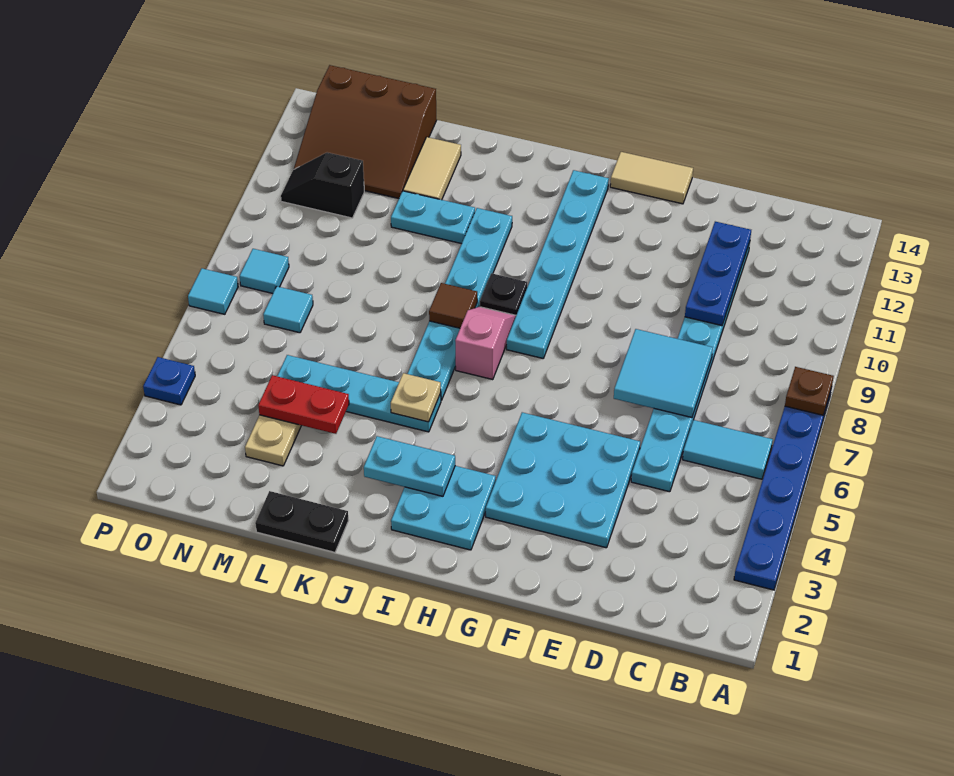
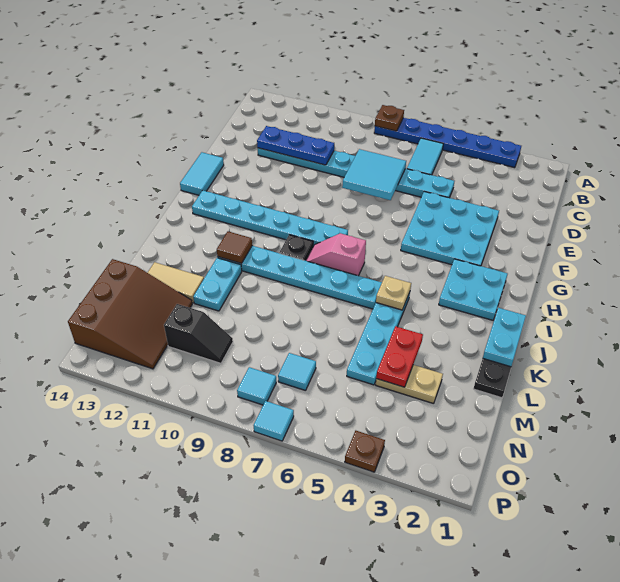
tan 1x2 tile [610,152,693,204] -> cyan 1x2 tile [180,152,224,195]
cyan 1x2 plate [364,436,455,496] -> cyan 1x2 plate moved to [483,308,526,367]
brown 1x1 tile [429,283,477,328] -> brown 1x1 tile moved to [217,232,252,264]
black 1x2 slope [281,152,364,218] -> black 1x2 slope turned to [164,304,233,363]
blue 1x1 plate [143,357,195,405] -> brown 1x1 plate [345,431,385,472]

